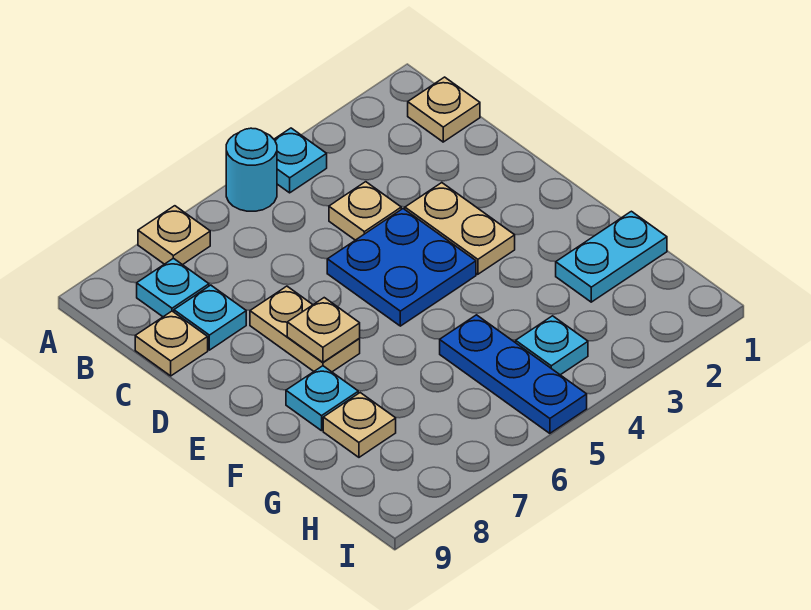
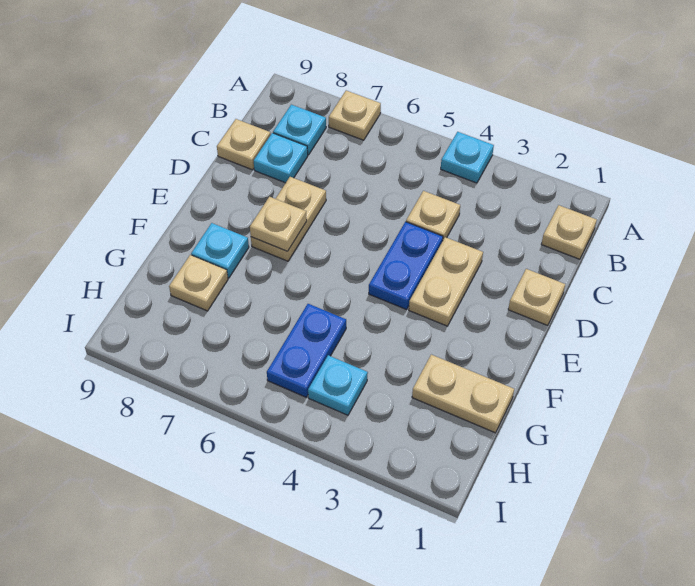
cyan 1x1 round brick [226,128,277,211] -> none
none -> tan 1x1 plate [508,269,565,325]
blue 2x2 plate [327,209,476,326] -> blue 1x2 plate [369,222,443,309]
cyan 1x2 plate [556,211,667,302] -> tan 1x2 plate [412,355,514,433]
blue 1x3 plate [440,315,587,433] -> blue 1x2 plate [267,304,346,397]

